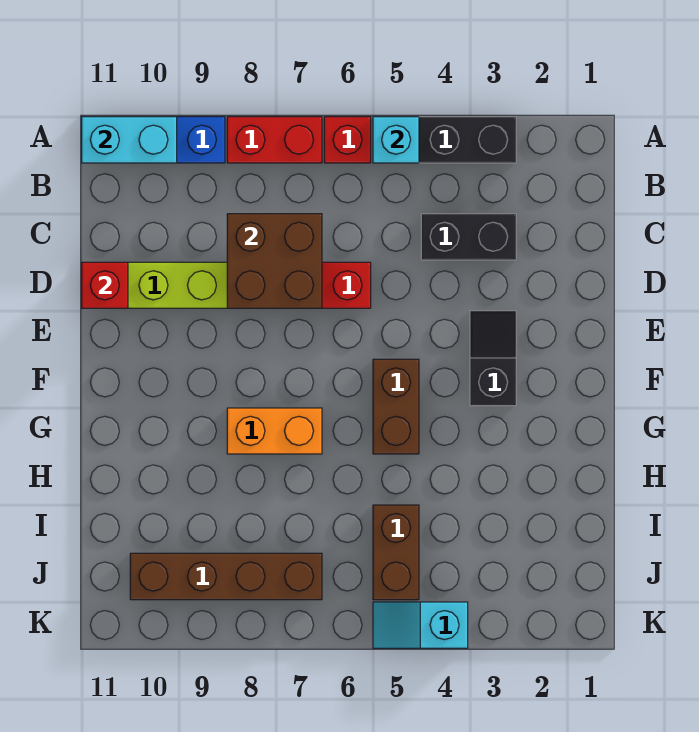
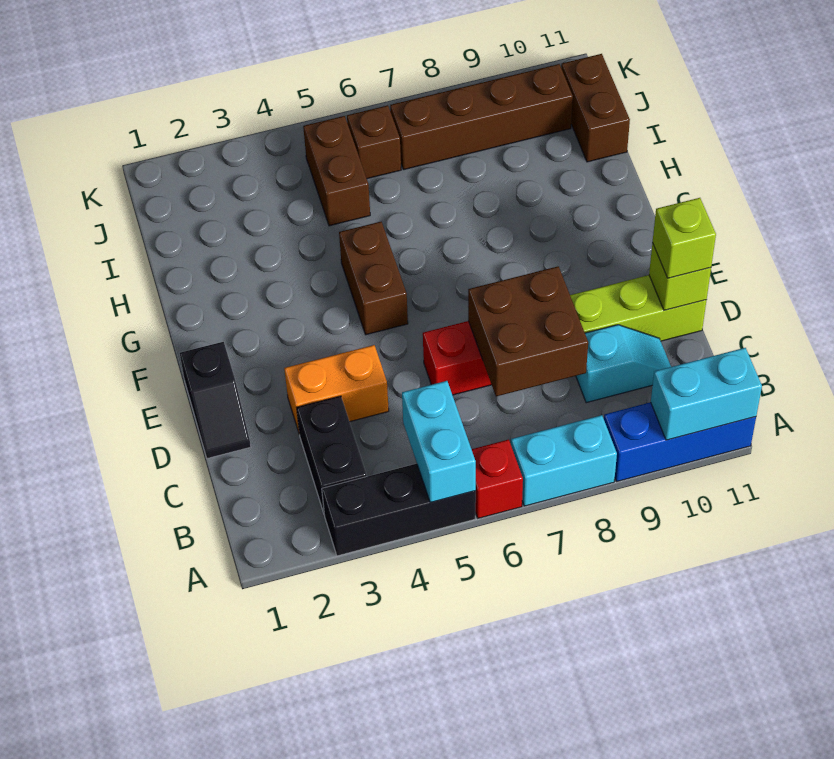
cyan 1x1 brick [373,117,419,163] -> cyan 1x2 brick [402,381,476,503]
red 1x2 brick [227,117,322,163] -> cyan 1x2 brick [511,415,617,506]
black 1x2 brick [421,214,516,260] -> black 1x2 brick turned to [297,396,367,513]
red 1x1 brick [82,262,128,308] -> lime 1x1 brick [649,243,711,310]
none -> lime 1x1 brick [652,198,716,278]
black 1x2 slope [470,311,516,406] -> black 1x2 slope moved to [180,342,251,458]
orange 1x2 brick [227,408,322,454] -> orange 1x2 brick moved to [284,345,389,432]
none -> brown 1x2 brick [561,54,630,162]
none -> brown 1x1 brick [347,105,401,179]
cyan 1x2 slope [373,602,468,648] -> cyan 1x2 slope moved to [576,325,671,403]

